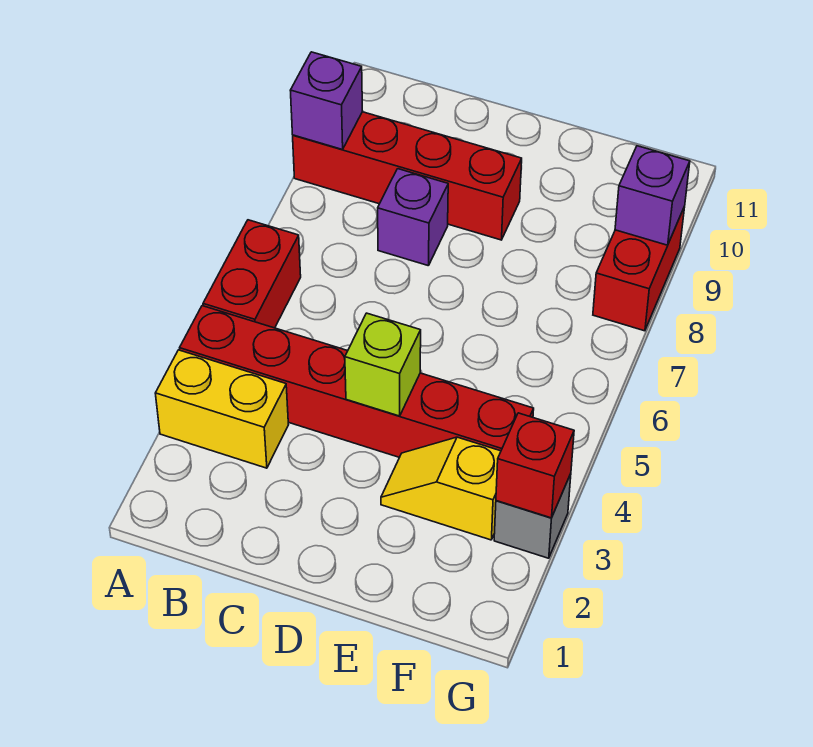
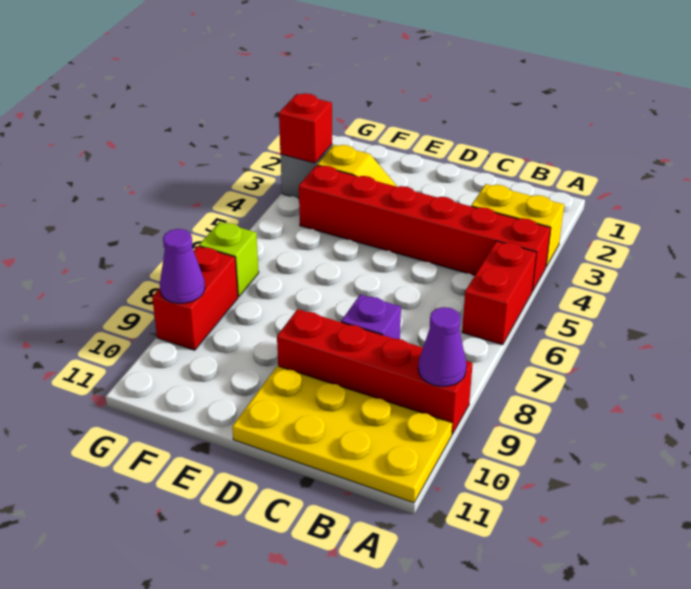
purple 1x1 brick [290,52,362,150] -> purple 1x1 cone [418,307,466,386]
none -> yellow 2x4 plate [232,366,452,503]
lime 1x1 brick [345,313,421,416] -> lime 1x1 brick moved to [199,222,259,297]
purple 1x1 brick [615,146,690,245] -> purple 1x1 cone [160,229,205,303]

